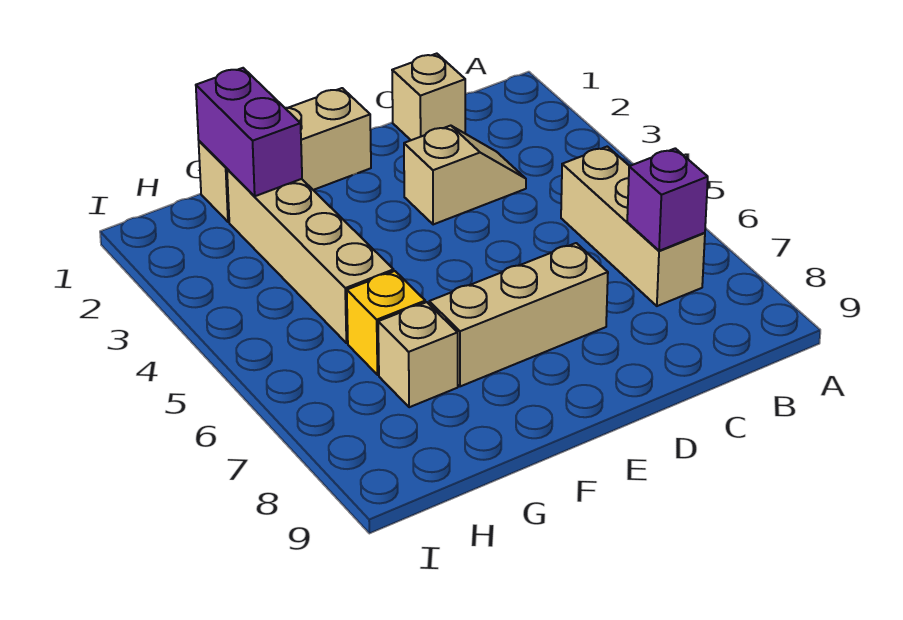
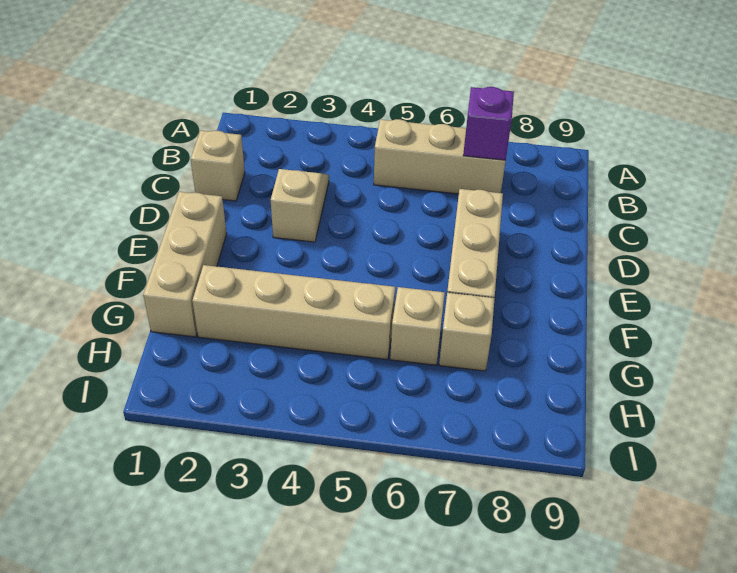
purple 1x2 brick [196,68,302,196] -> none
yellow 1x1 brick [347,271,425,375] -> tan 1x1 brick [390,287,445,365]

